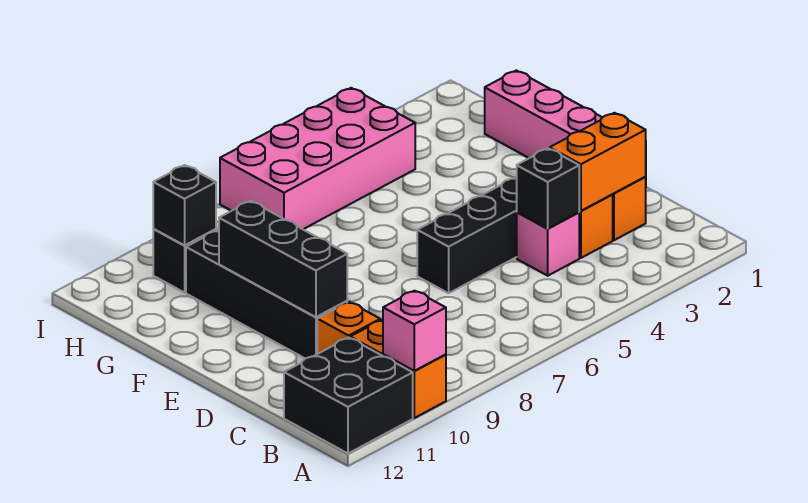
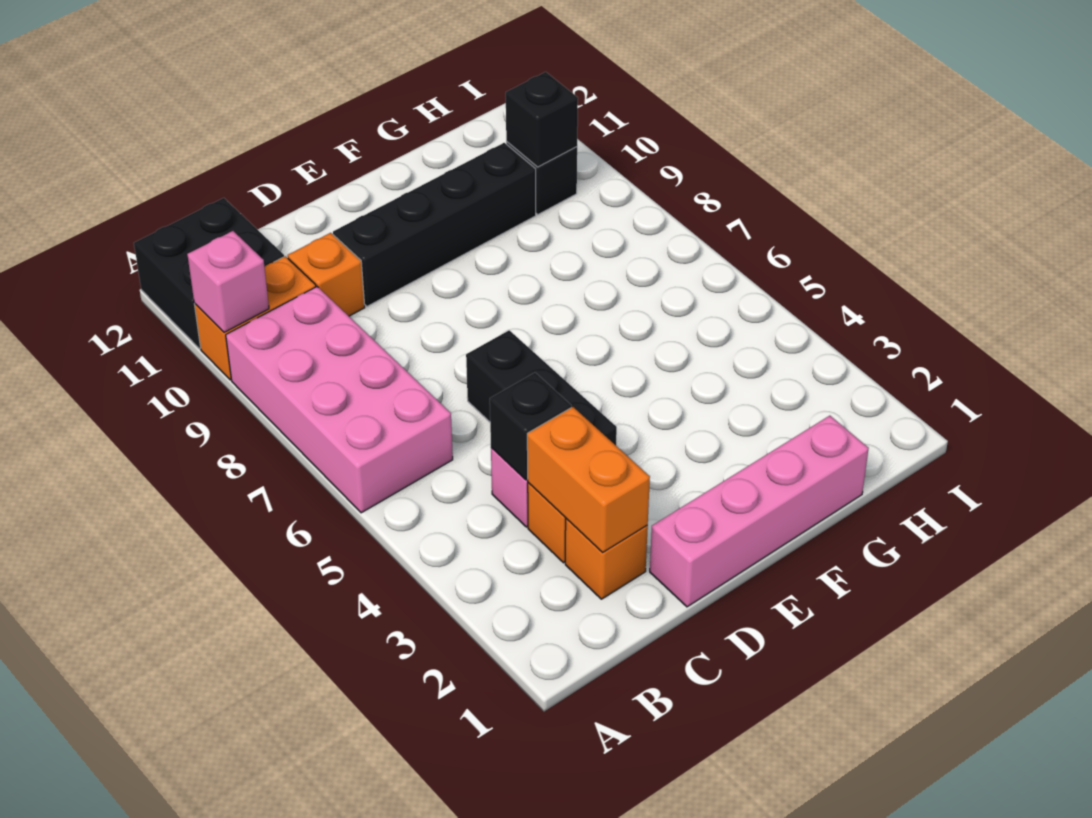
black 1x3 brick [219,201,347,317] -> none
pink 2x4 brick [220,88,415,229] -> pink 2x4 brick moved to [226,287,453,513]

